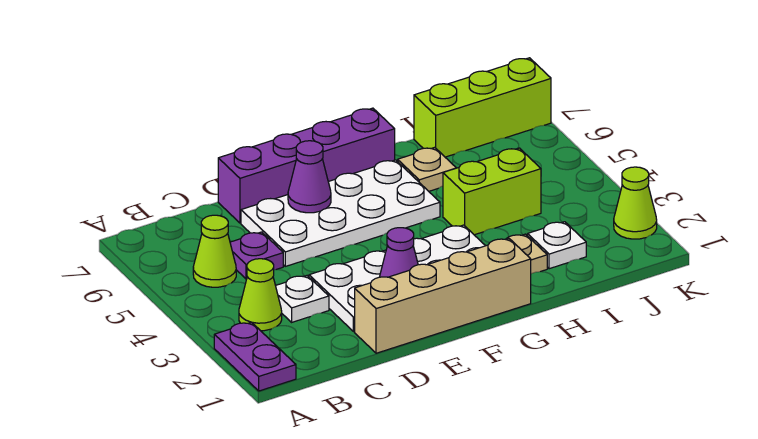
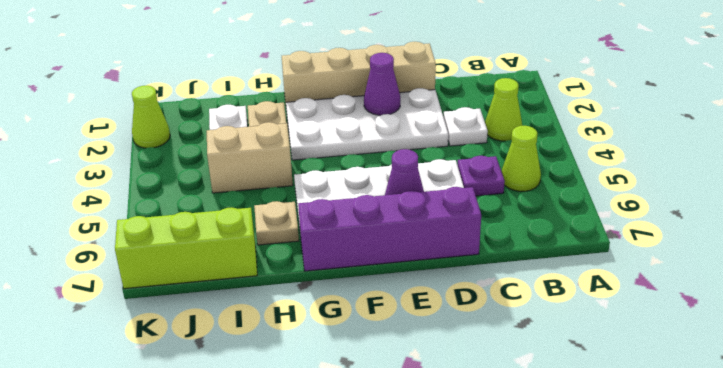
purple 1x2 plate [214,322,296,391] -> none
lime 1x2 brick [443,148,541,235] -> tan 1x2 brick [207,122,293,193]

